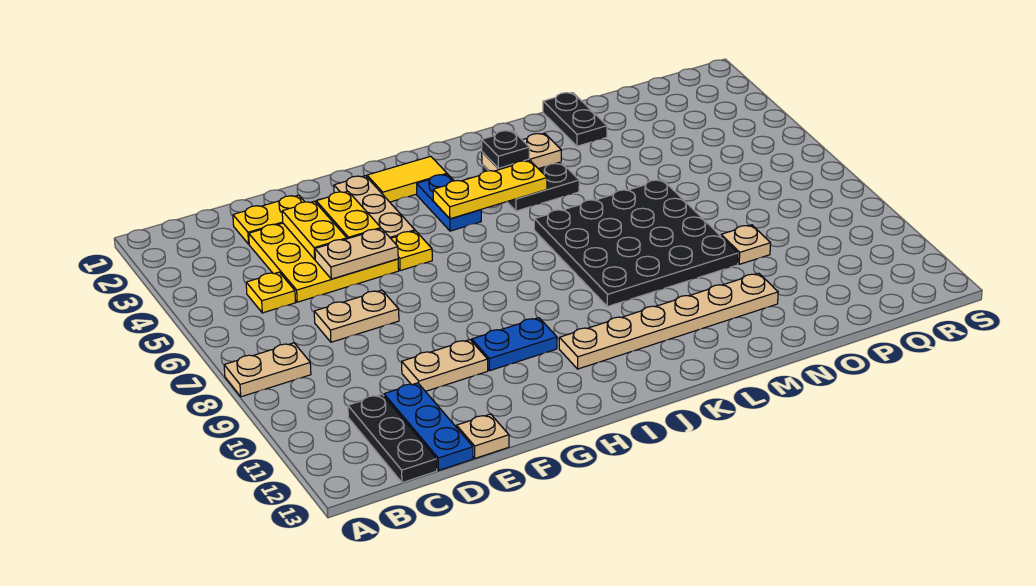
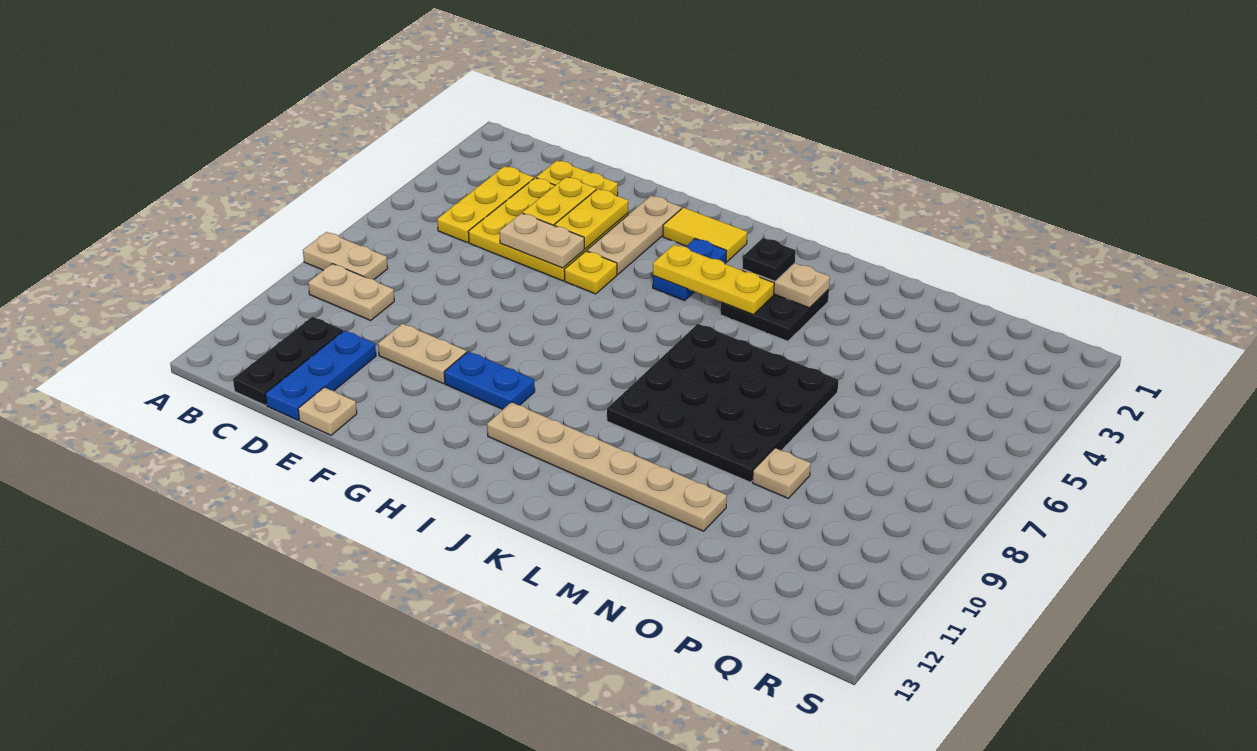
yellow 1x1 plate [246,272,296,313] -> yellow 1x3 plate [437,166,534,243]
tan 1x2 plate [314,290,399,342] -> tan 1x2 plate moved to [308,264,394,320]
black 1x2 plate [543,93,607,146] -> none

